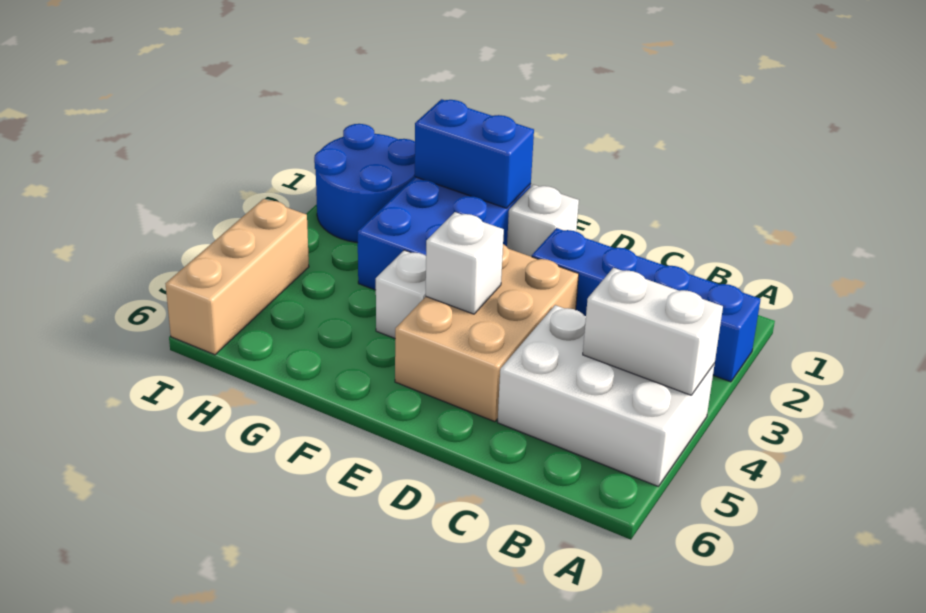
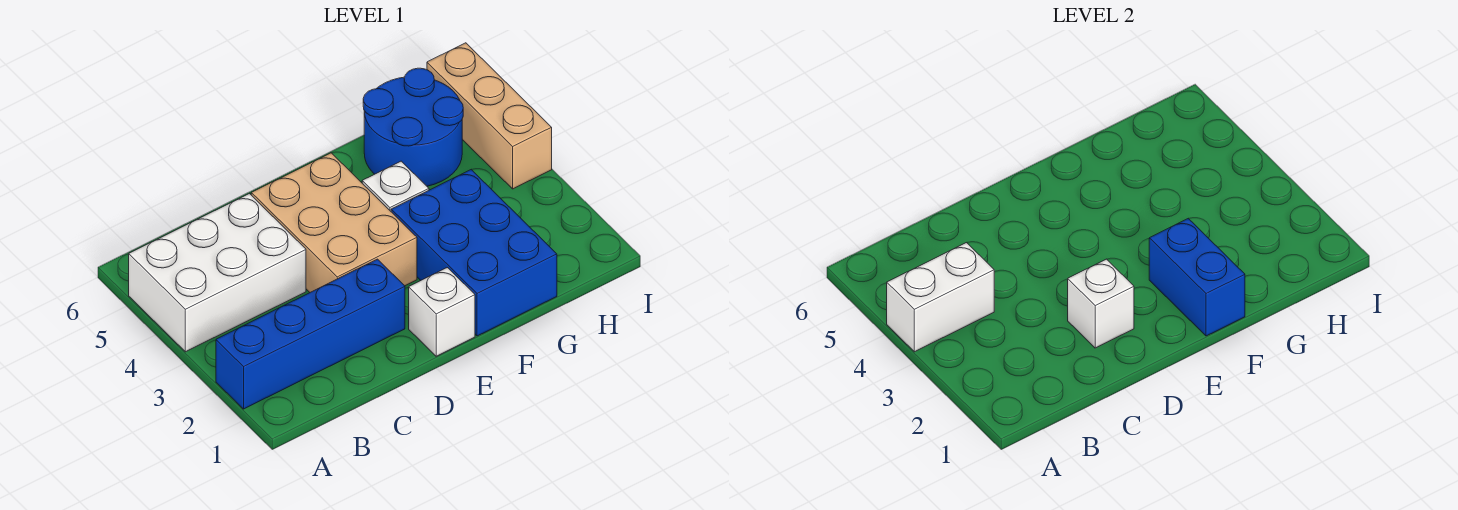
white 1x1 brick [426,212,504,314] -> white 1x1 brick moved to [1068,259,1134,348]
blue 1x2 brick [415,99,534,208] -> blue 1x2 brick turned to [1149,219,1245,336]
blue 2x2 round brick [314,124,415,243] -> blue 2x2 round brick moved to [363,68,463,186]

